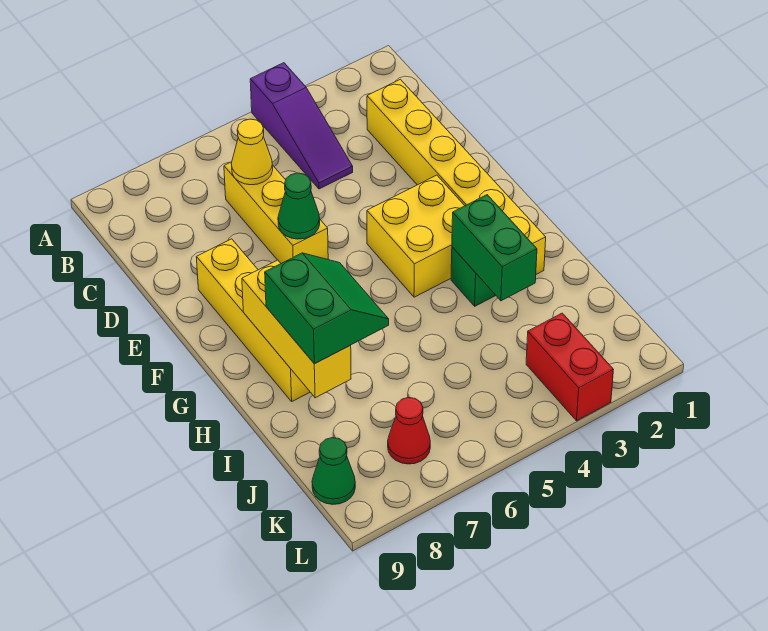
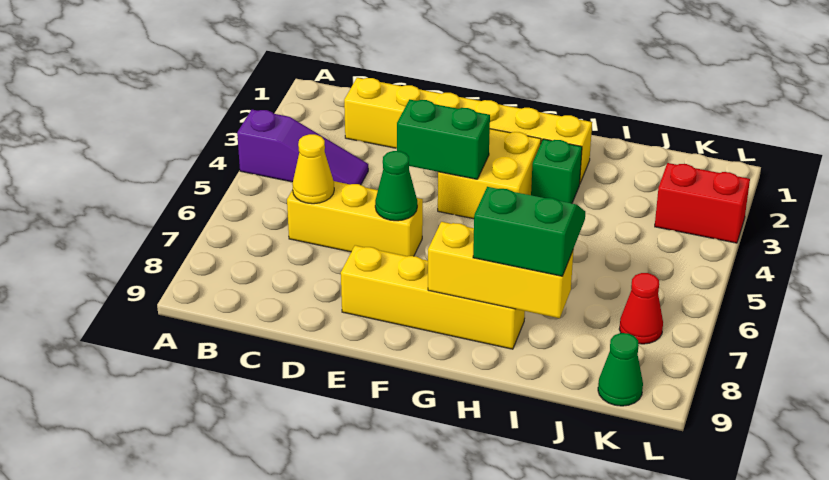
green 1x2 brick [452,195,537,301] -> green 1x2 brick moved to [397,99,490,179]

